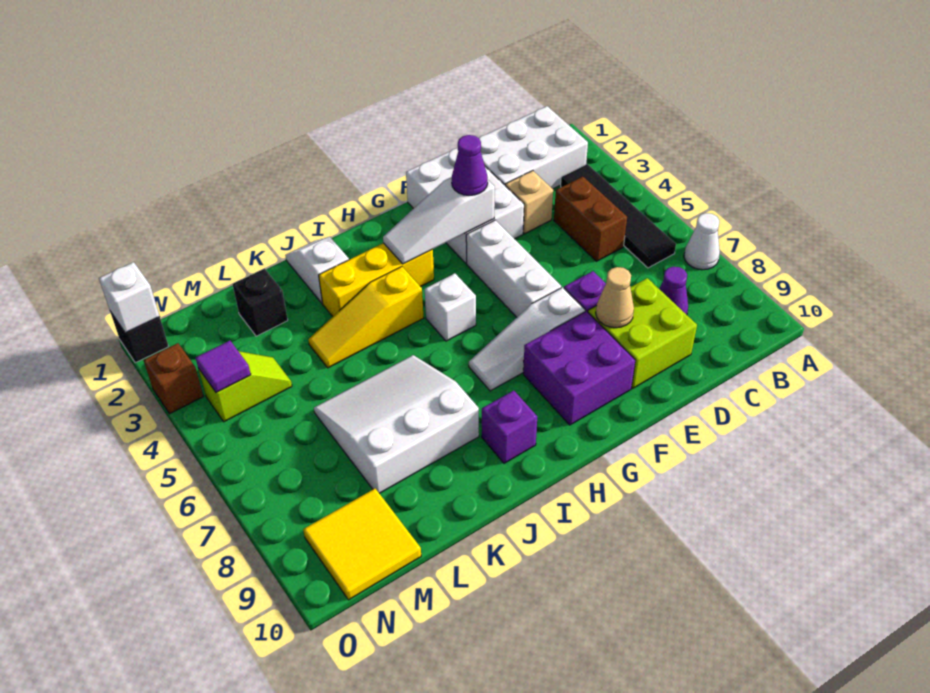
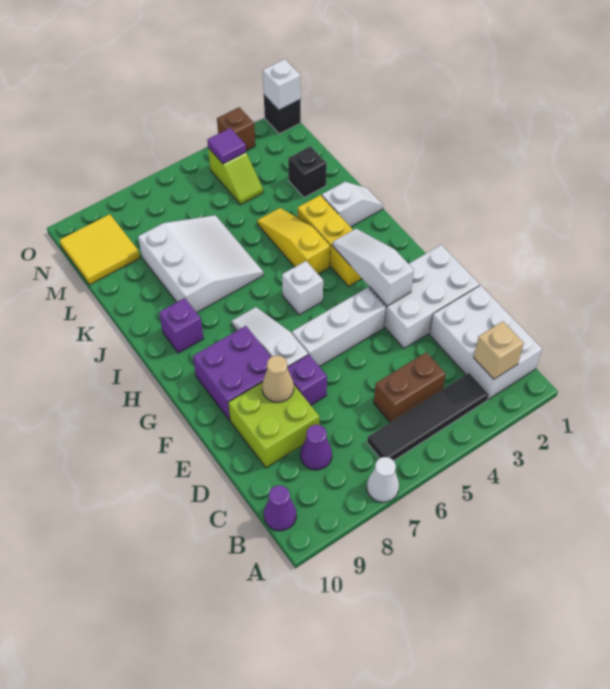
tan 1x1 brick [505,171,553,234] -> tan 1x1 brick moved to [474,321,524,379]
purple 1x1 cone [452,135,488,195] -> purple 1x1 cone moved to [264,485,296,531]

